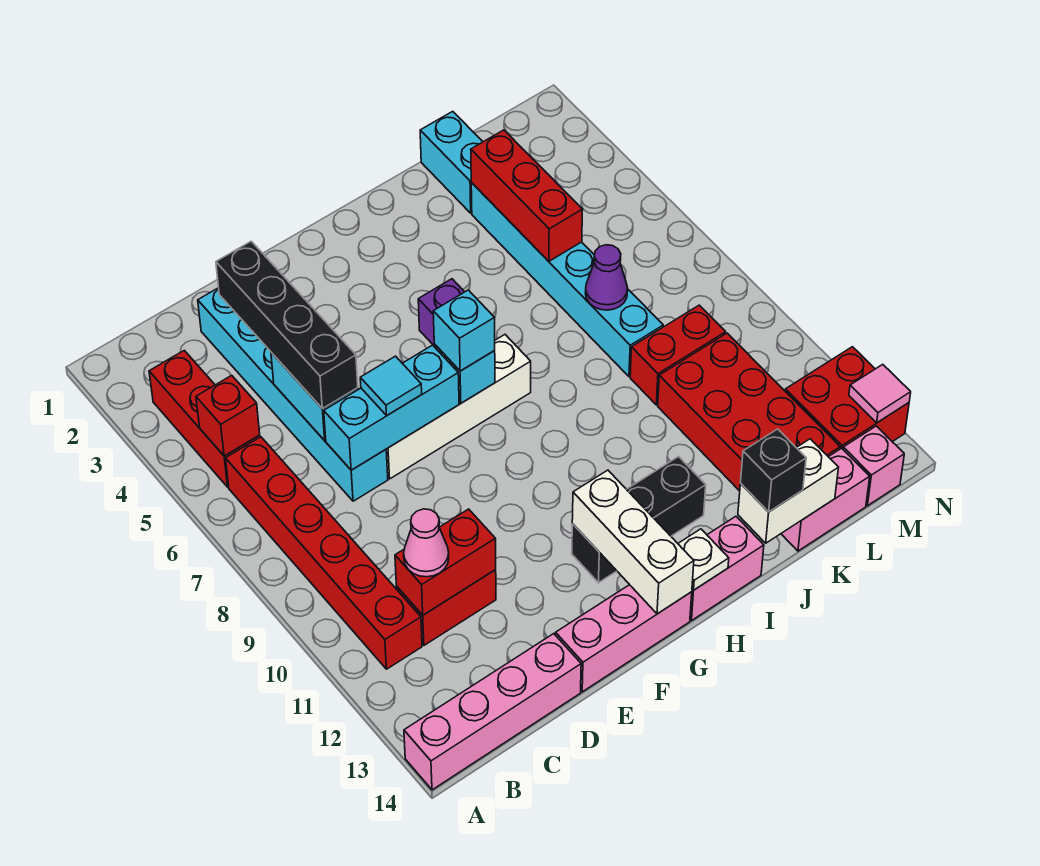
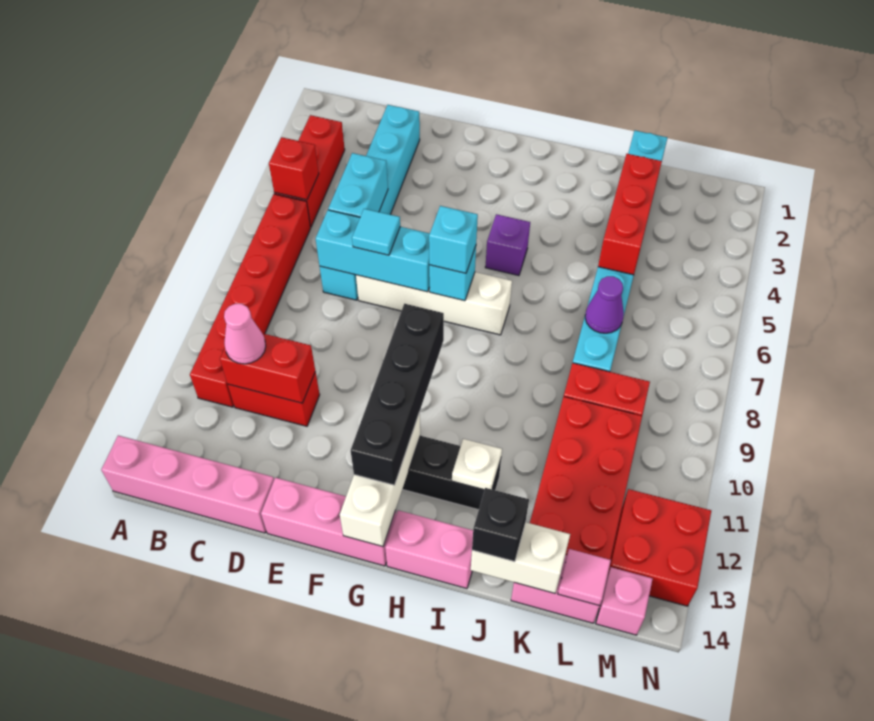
black 1x4 brick [216,241,358,409] -> black 1x4 brick moved to [351,304,444,485]
white 1x1 plate [678,529,729,590] -> white 1x1 plate moved to [452,439,502,490]
pink 1x1 tile [849,364,911,423] -> pink 1x1 tile moved to [558,549,611,606]

